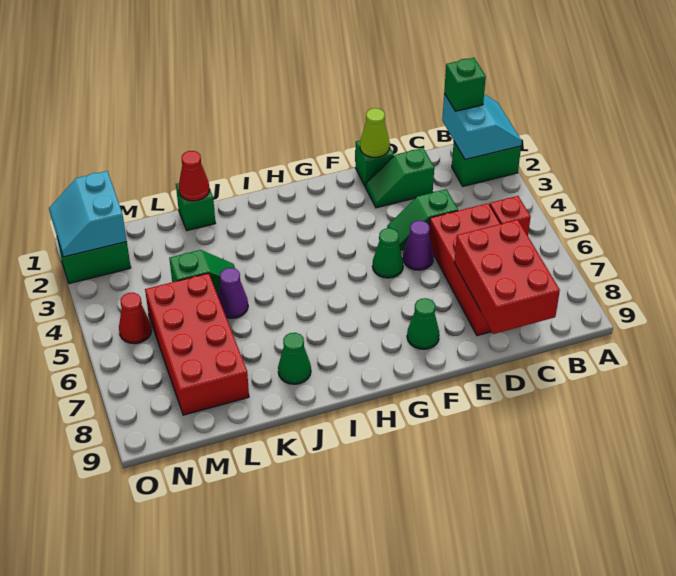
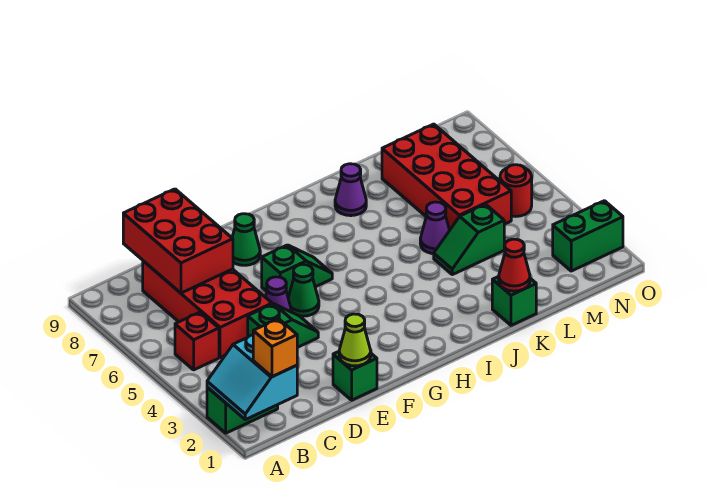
green 1x1 brick [444,58,486,111] -> orange 1x1 brick [253,319,297,377]
green 1x2 slope [366,148,434,208] -> green 1x2 slope moved to [262,245,332,297]
green 1x1 cone [278,333,311,384] -> purple 1x1 cone [335,164,366,216]
cyan 2x2 slope [49,171,127,257] -> none
red 1x1 cone [119,293,152,344] -> red 1x1 round brick [500,165,532,216]

